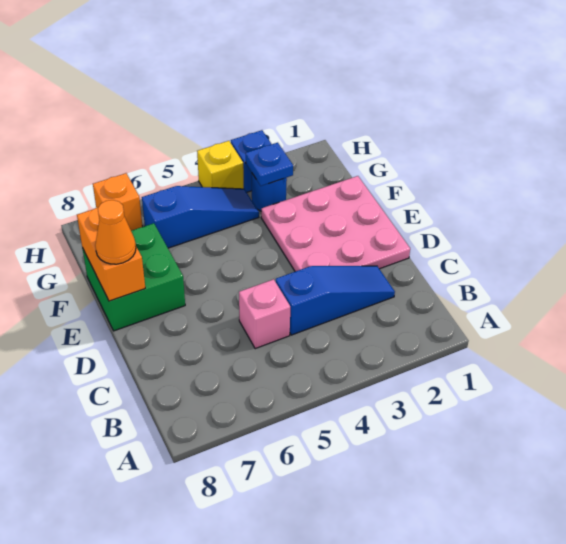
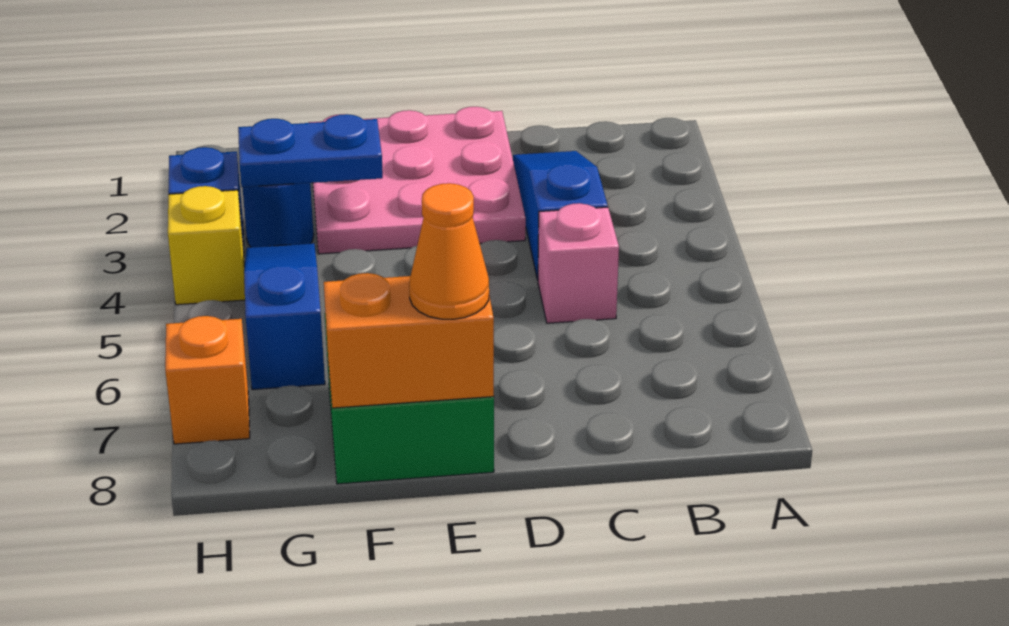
blue 1x1 plate [246,143,293,186] -> blue 1x2 plate [238,114,383,187]

